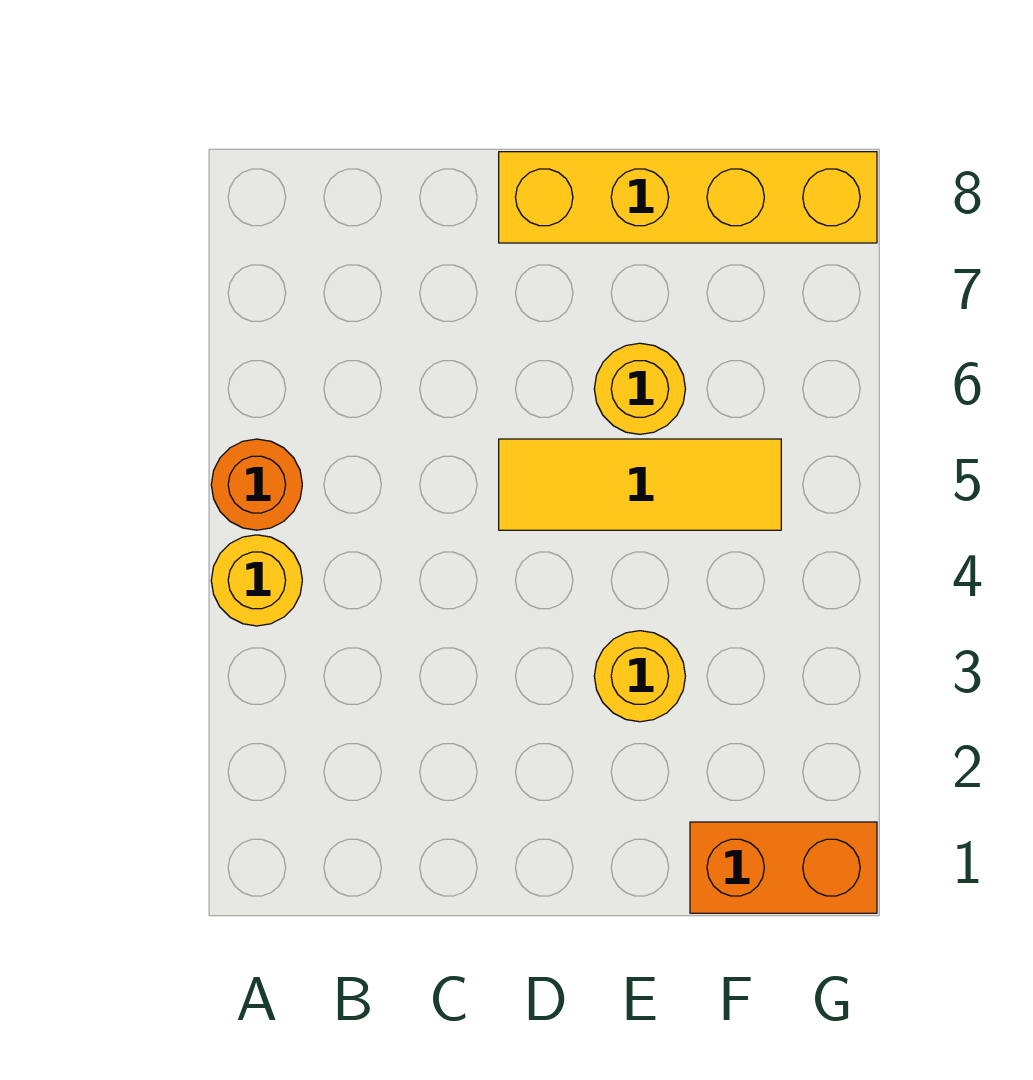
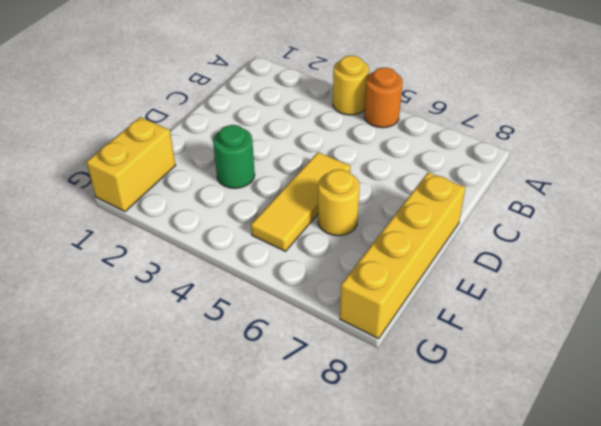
yellow 1x1 round brick [594,631,685,722] -> green 1x1 round brick [213,125,255,188]
orange 1x2 brick [690,822,877,913] -> yellow 1x2 brick [87,117,176,212]

